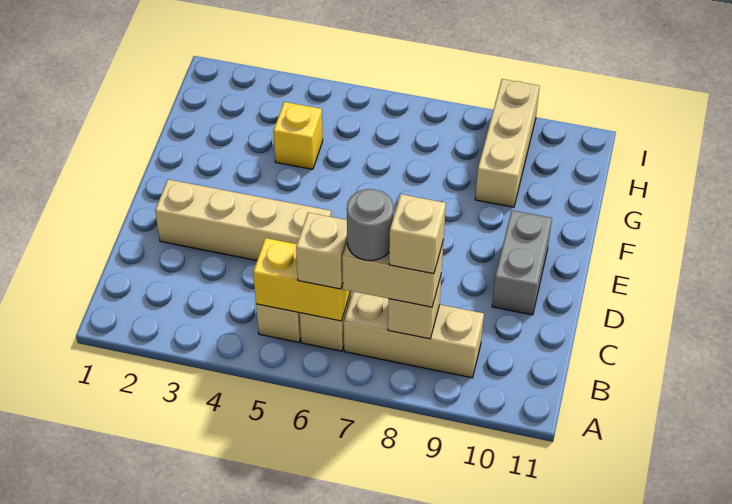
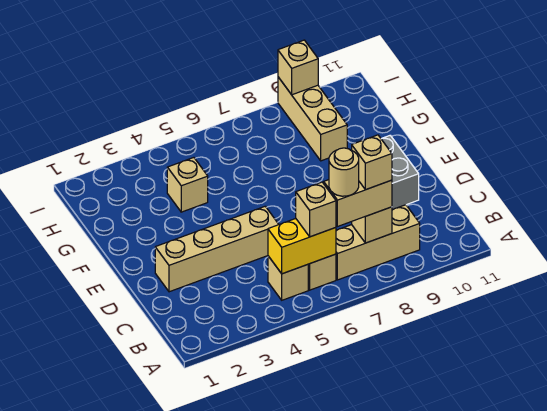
grey 1x1 round brick [347,189,393,261] -> tan 1x1 round brick [329,148,359,196]
yellow 1x1 brick [273,102,323,169] -> tan 1x1 brick [167,158,208,212]
none -> tan 1x1 brick [278,40,318,95]

